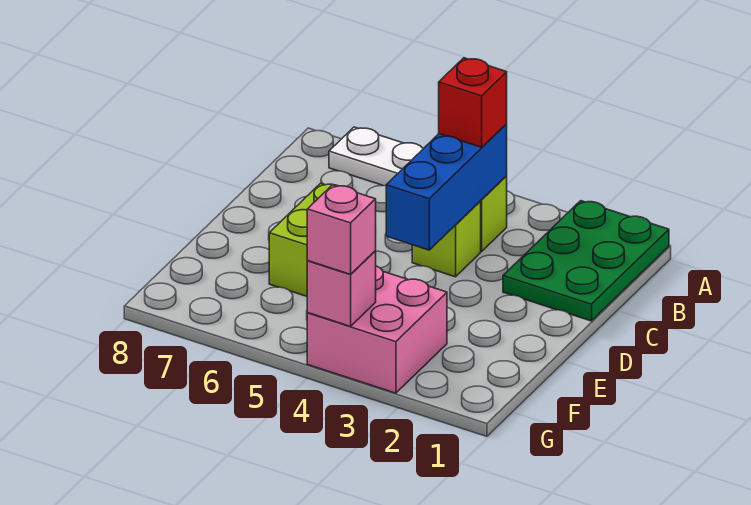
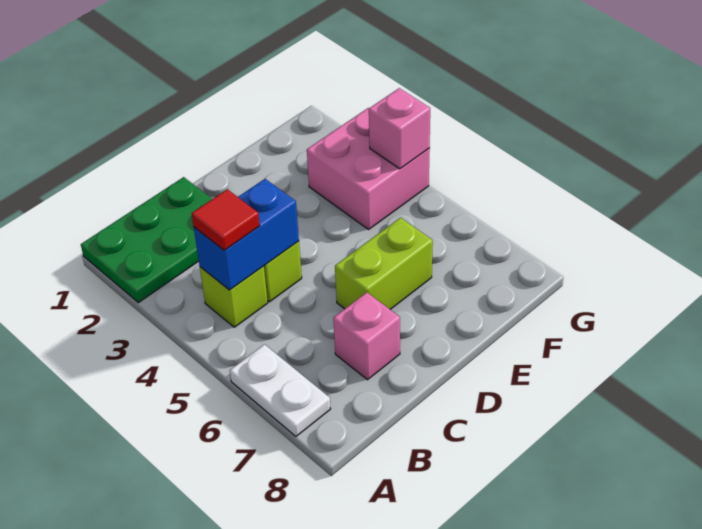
blue 1x3 brick [386,124,507,250] -> blue 1x2 brick [194,179,299,290]
red 1x1 brick [439,58,507,147] -> red 1x1 tile [192,189,260,250]
pink 1x1 brick [307,185,376,274] -> pink 1x1 brick moved to [333,293,400,380]

